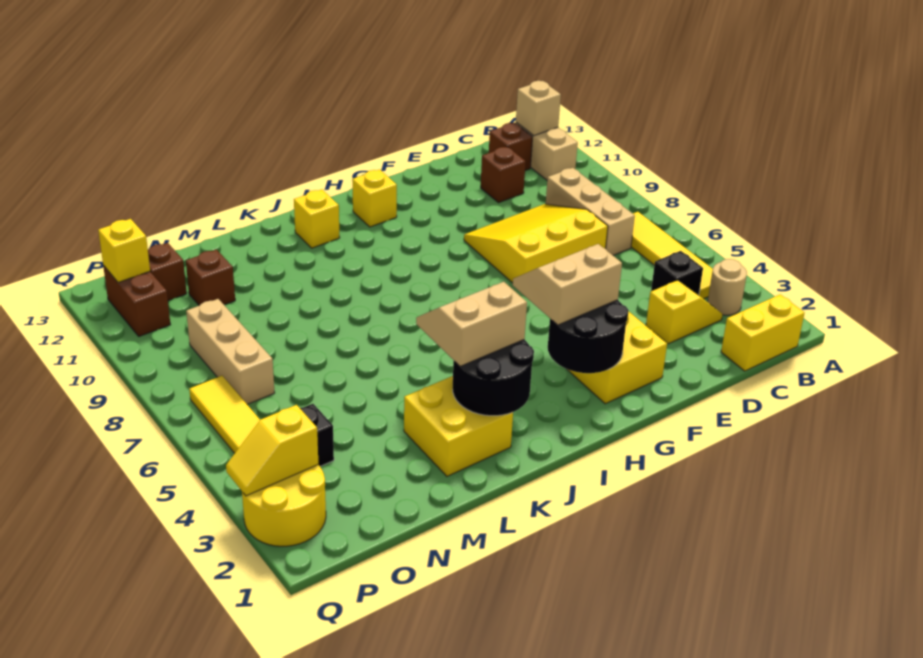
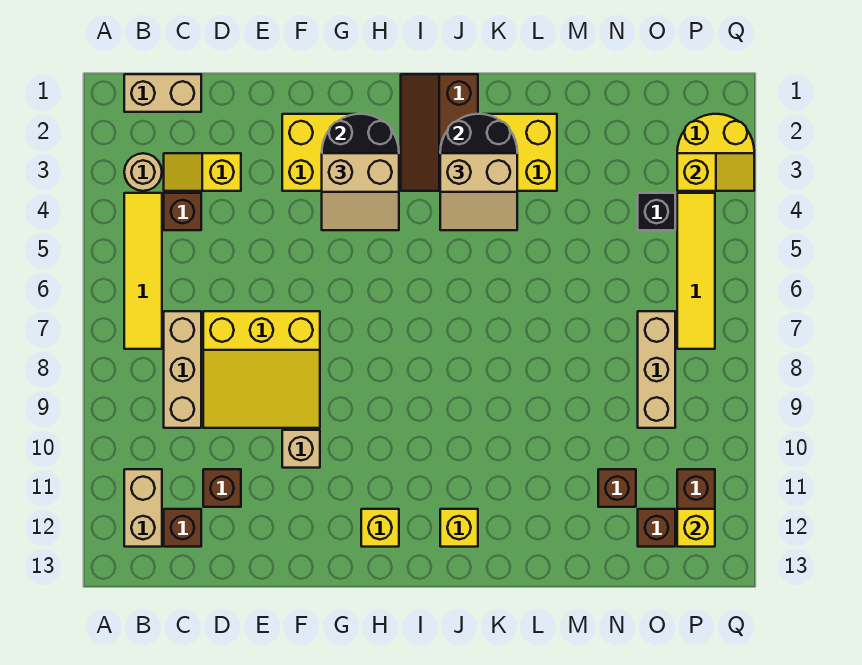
yellow 1x2 brick [721,294,804,371] -> tan 1x2 brick [124,74,201,112]
tan 1x1 brick [516,81,561,136] -> tan 1x1 brick moved to [282,430,320,468]
black 1x1 brick [651,251,703,295] -> brown 1x1 brick [164,193,201,230]
none -> brown 2x3 slope [401,74,478,191]

